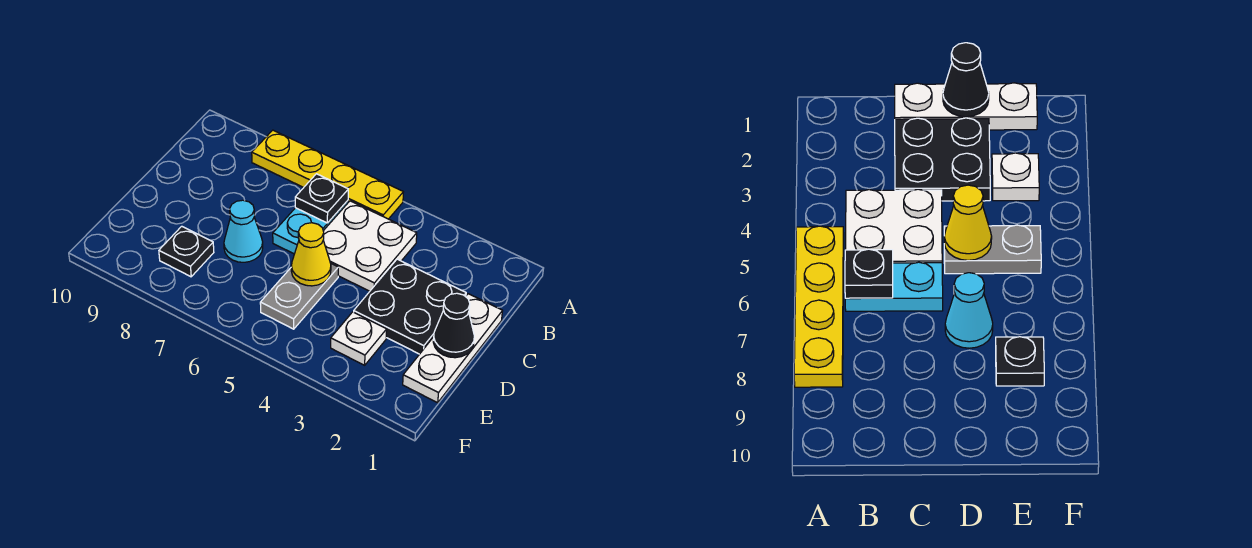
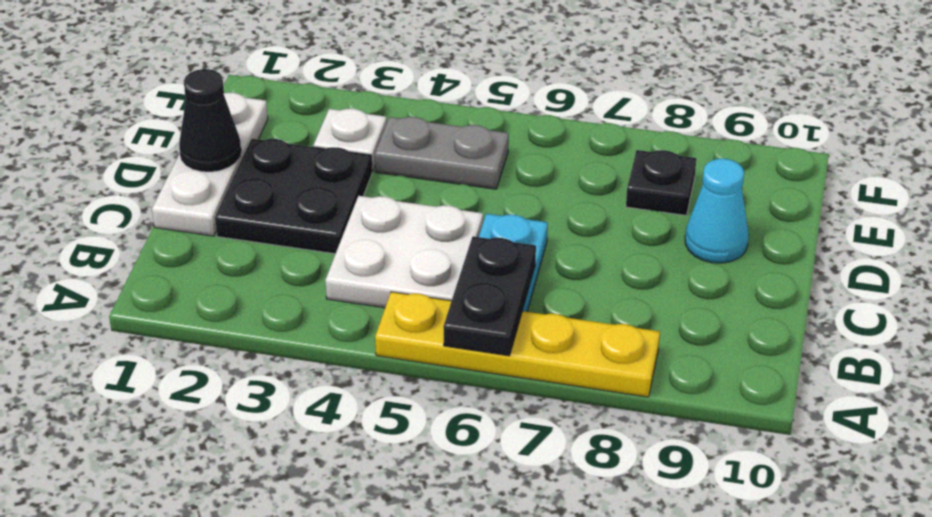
black 1x1 plate [295,174,348,223] -> black 1x2 plate [443,236,536,356]
grey 1x2 plate [260,264,338,329] -> grey 1x2 plate turned to [375,117,509,189]
yellow 1x1 cone [291,223,331,286] -> none
cyan 1x1 cone [224,200,263,262] -> cyan 1x1 cone moved to [685,159,749,263]

